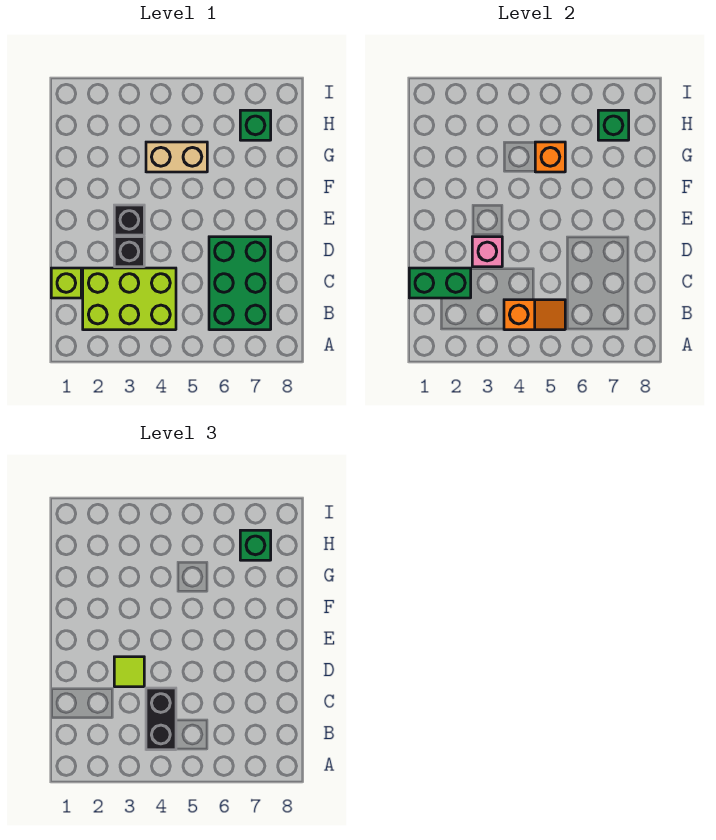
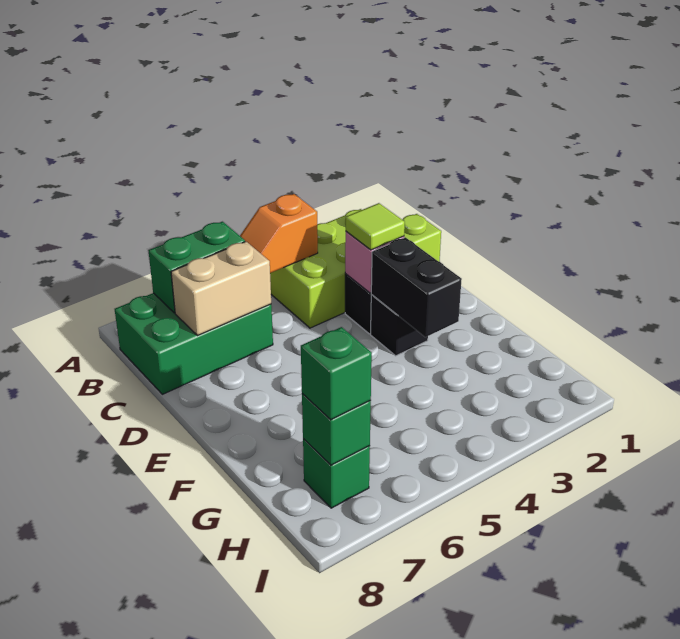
black 1x2 brick [146,688,176,750] -> black 1x2 brick moved to [371,237,462,337]
green 2x3 brick [209,237,271,330] -> green 2x3 brick turned to [115,293,273,394]
green 1x2 brick [409,268,471,298] -> green 1x2 brick moved to [148,222,245,313]
tan 1x2 brick [146,142,207,172] -> tan 1x2 brick moved to [171,242,271,336]
orange 1x1 brick [535,142,565,172] -> none

